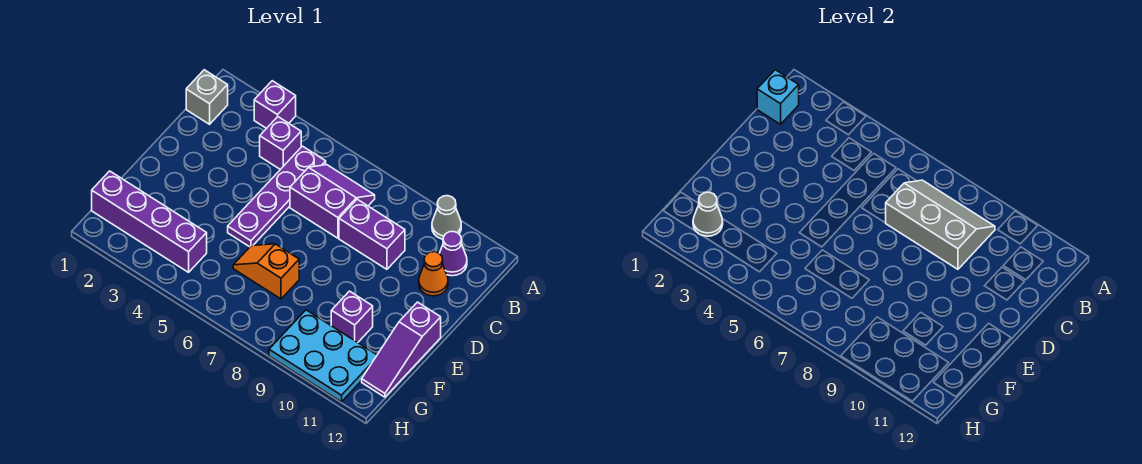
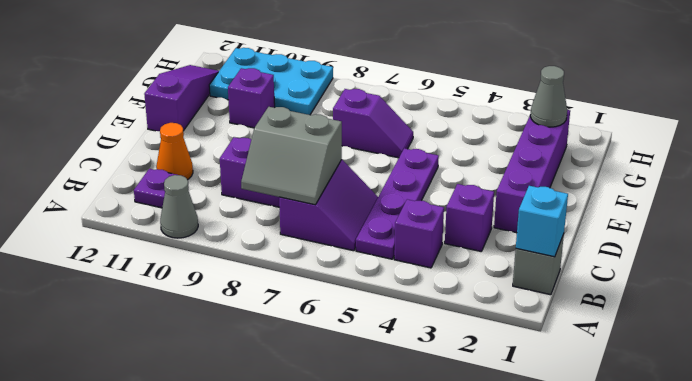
purple 1x1 brick [254,81,296,128] -> purple 1x1 brick moved to [445,184,494,251]
purple 2x2 slope [290,165,375,238] -> purple 2x2 slope turned to [279,160,378,251]
grey 2x3 slope [886,180,995,269] -> grey 2x2 slope [241,107,342,205]
purple 1x1 cone [439,231,467,276] -> purple 1x1 plate [134,169,176,208]
orange 1x2 slope [233,244,299,299] -> purple 1x2 slope [333,89,413,158]
purple 1x4 brick [92,171,207,272] -> purple 1x4 brick turned to [494,110,570,233]

